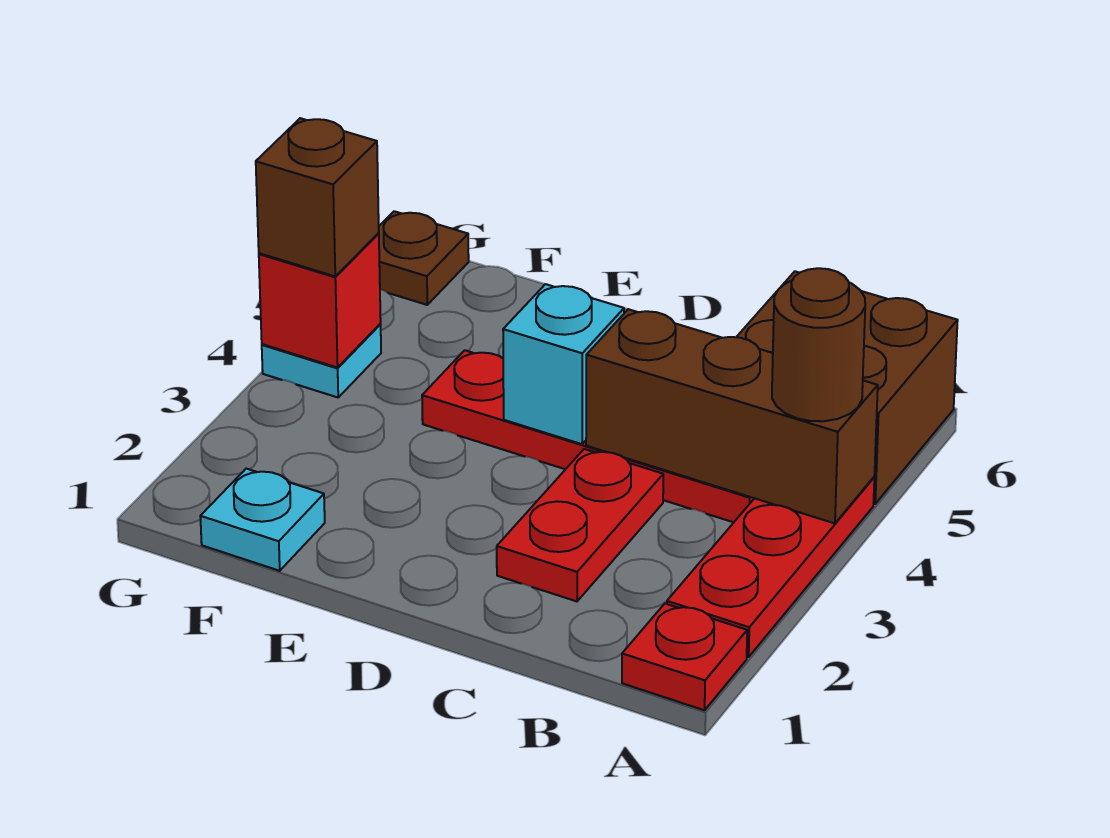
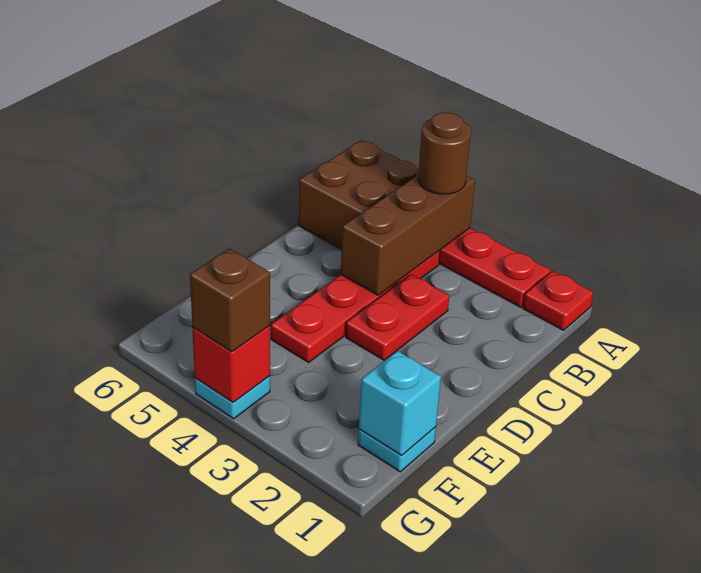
red 1x2 plate [497,449,663,601] -> red 1x2 plate turned to [346,274,449,360]
cyan 1x1 brick [503,284,624,444] -> cyan 1x1 brick moved to [359,351,441,455]
brown 1x1 plate [379,211,469,305] -> none

